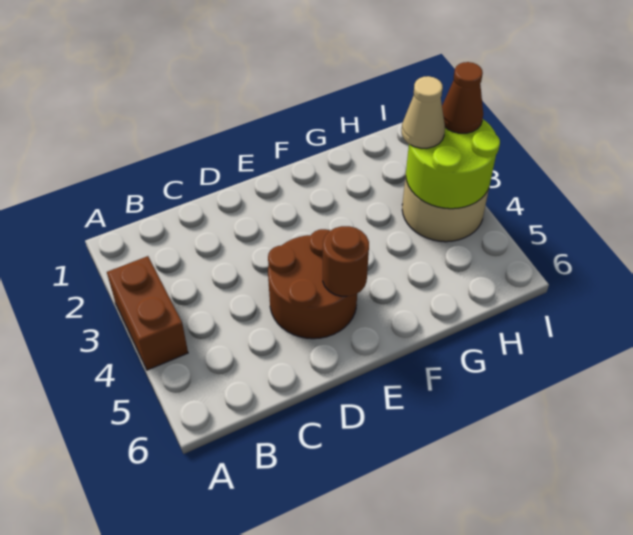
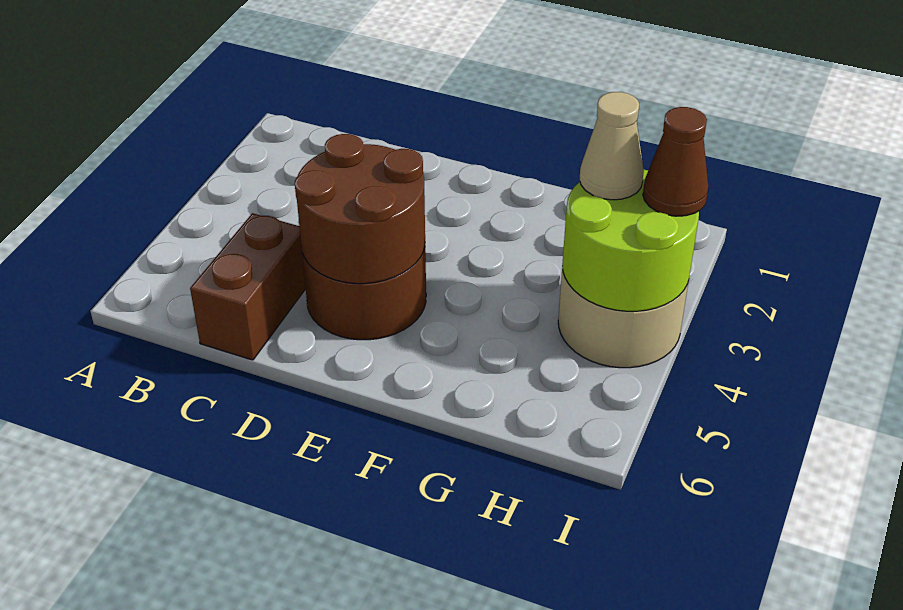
brown 1x2 brick [107,256,188,370] -> brown 1x2 brick moved to [190,213,306,360]
brown 1x1 round brick [323,226,369,296] -> brown 2x2 round brick [295,134,425,284]

